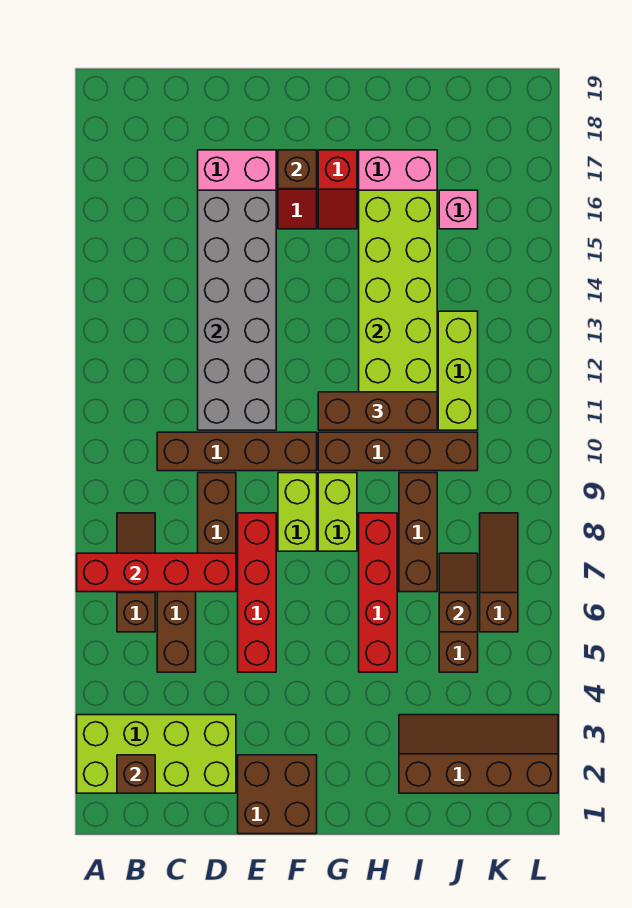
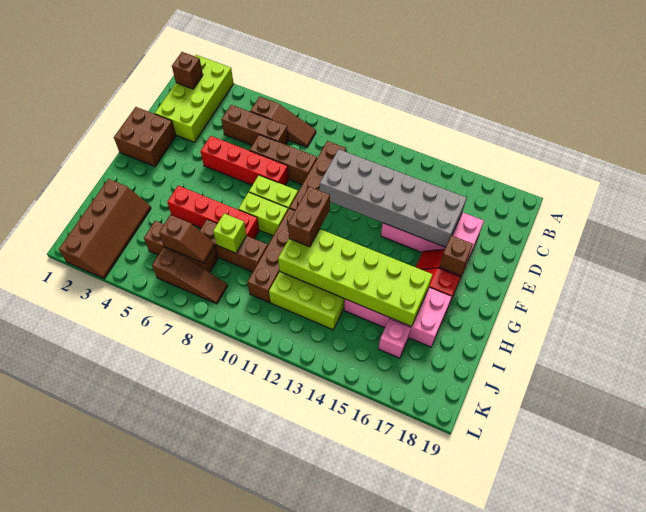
red 1x4 brick [77,553,236,592] -> none
brown 1x3 brick [318,392,437,430] -> brown 1x2 brick [288,187,330,247]
none -> lime 1x1 brick [213,213,247,253]

